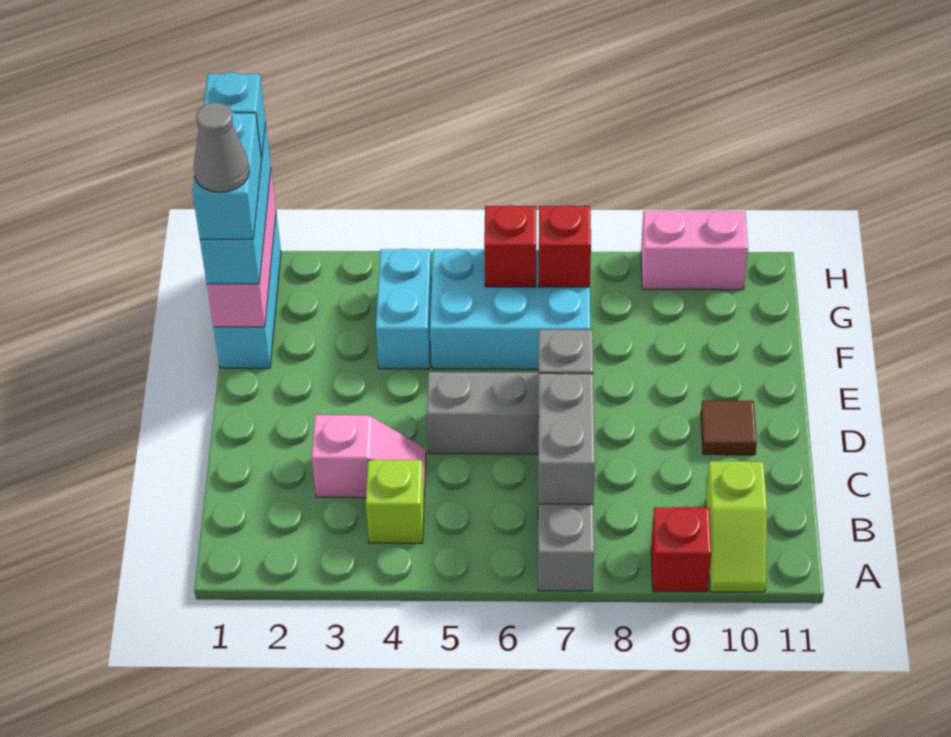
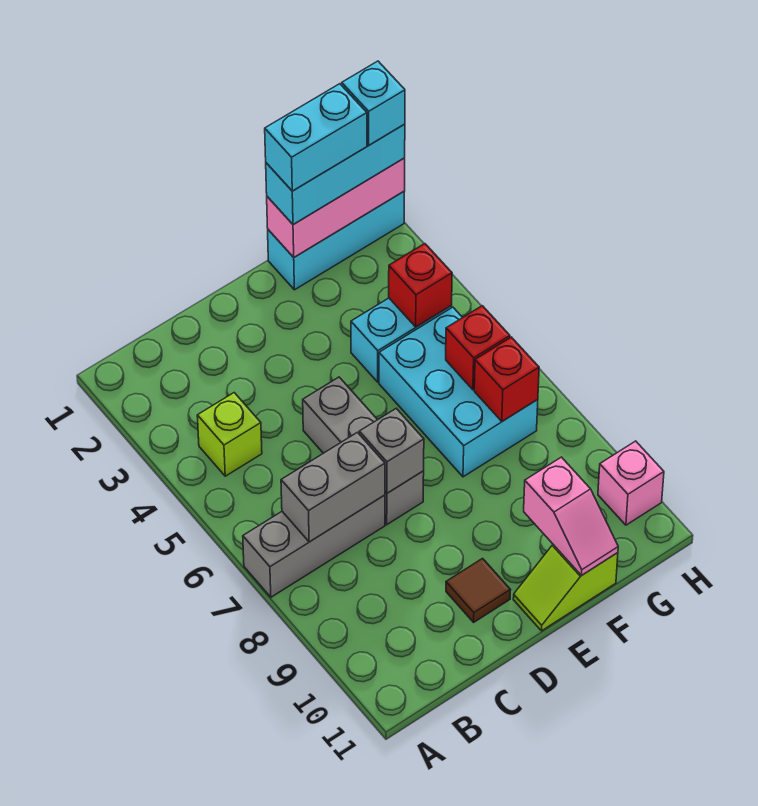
red 1x1 brick [651,507,711,592] -> red 1x1 brick moved to [389,244,452,327]
lime 1x2 slope [705,461,767,592] -> lime 1x2 slope moved to [513,545,618,631]
pink 1x2 slope [312,415,426,498] -> pink 1x2 slope moved to [524,457,618,575]
grey 1x1 cone [194,103,249,192] -> none
pink 1x2 brick [641,210,748,290] -> pink 1x1 brick [598,441,664,525]

